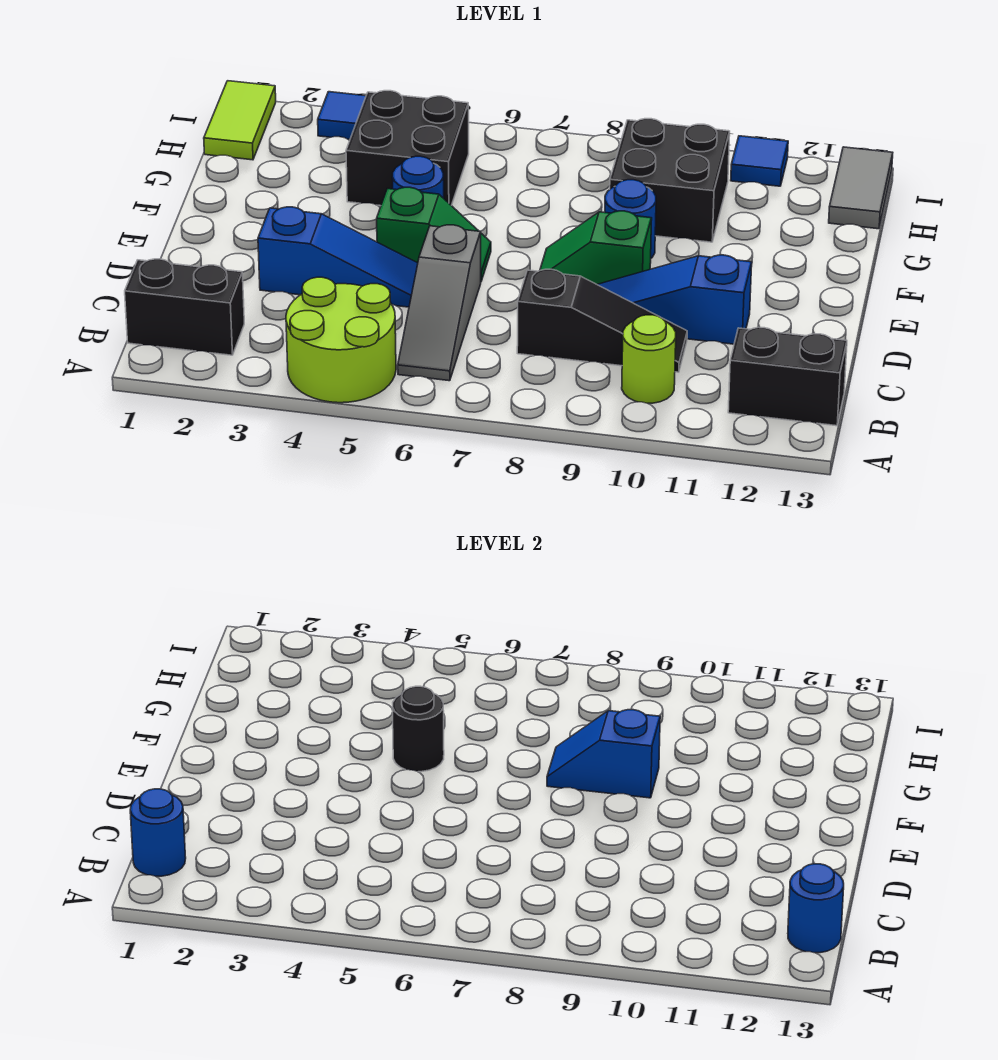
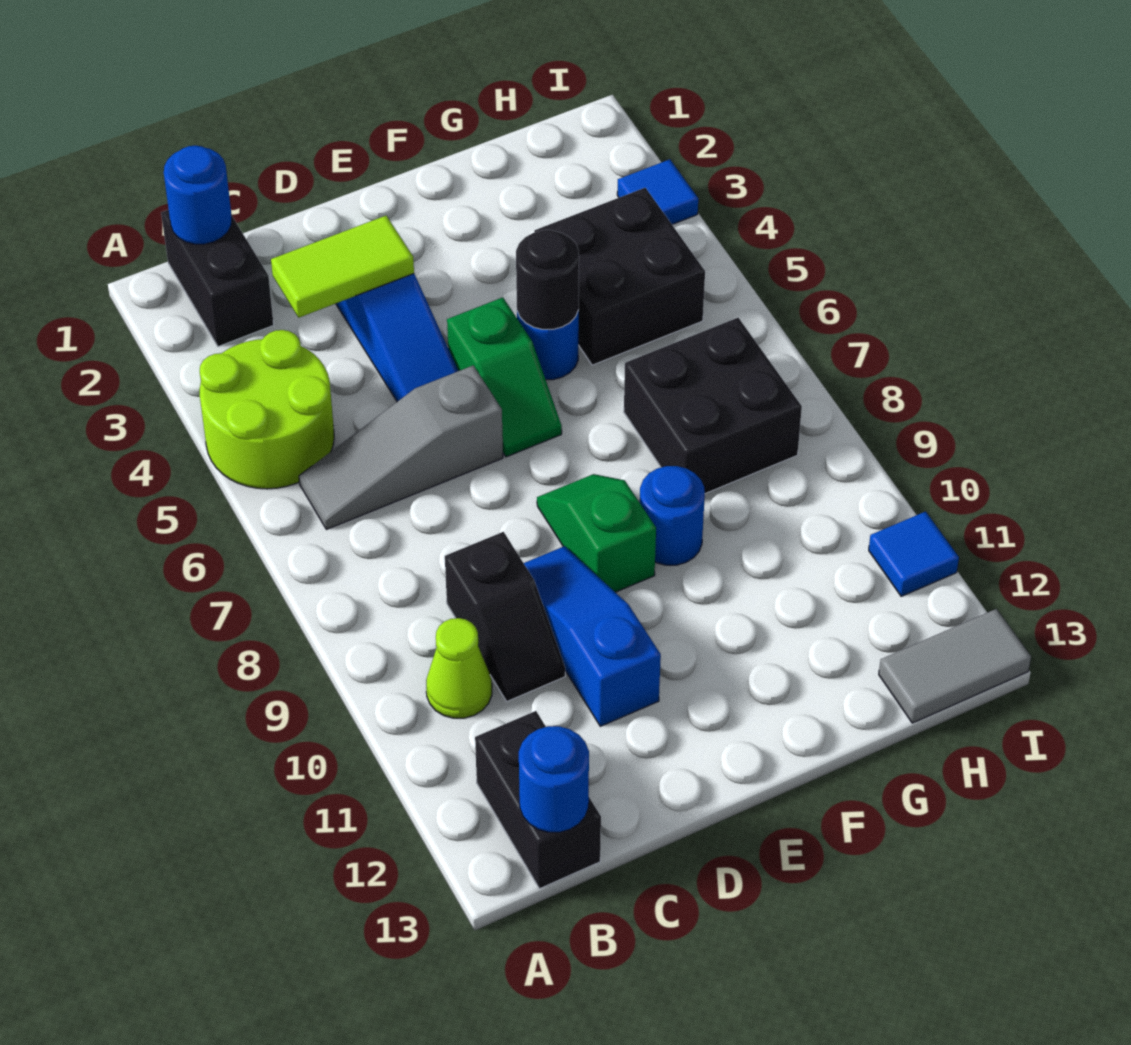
lime 1x1 round brick [622,315,676,403] -> lime 1x1 cone [426,618,492,718]
black 1x3 slope [517,269,687,372] -> black 1x2 slope [445,532,565,701]
blue 1x2 slope [547,710,660,798] -> none
black 2x2 brick [610,119,730,242] -> black 2x2 brick moved to [624,318,802,494]
lime 1x2 tile [204,81,276,160] -> lime 1x2 tile moved to [271,216,414,318]

